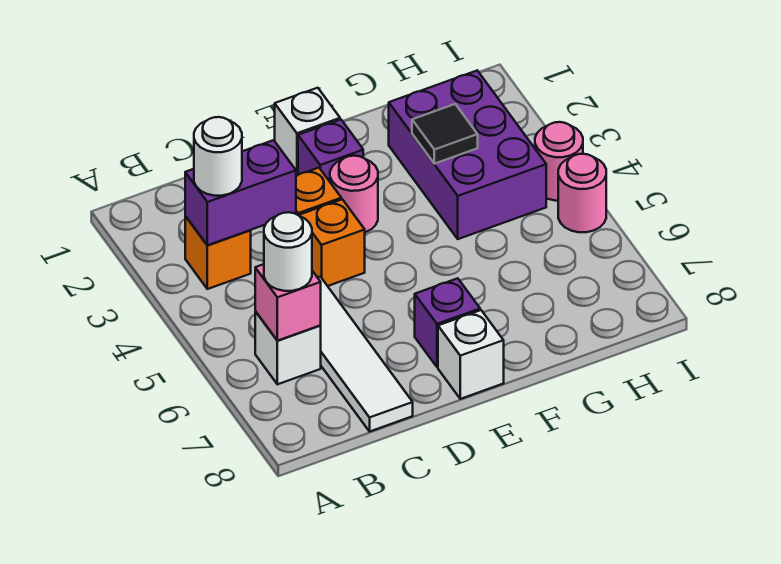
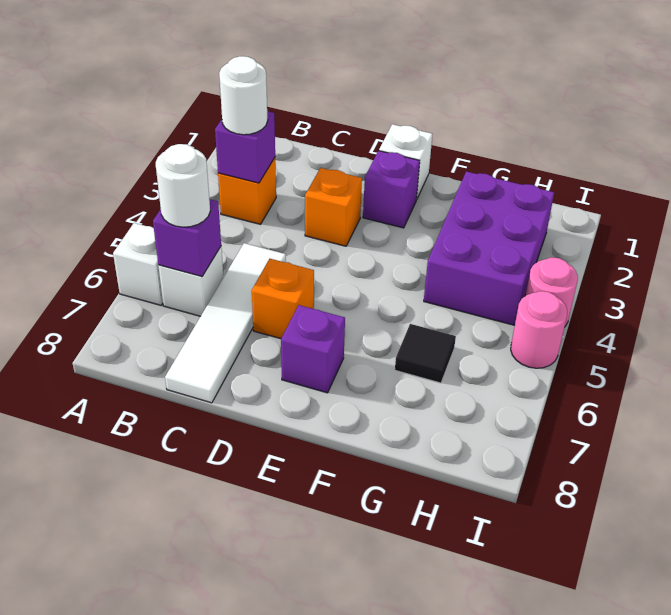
purple 1x2 brick [185,140,296,245] -> purple 1x1 brick [215,111,275,183]
pink 1x1 brick [255,264,321,341] -> purple 1x1 brick [153,199,221,276]
orange 1x1 brick [299,199,365,286] -> orange 1x1 brick moved to [252,259,314,339]
pink 1x1 round brick [330,156,378,232] -> none
white 1x1 brick [438,310,504,399] -> white 1x1 brick moved to [113,223,163,305]
black 1x1 tile [412,104,478,164] -> black 1x1 tile moved to [395,324,456,383]

